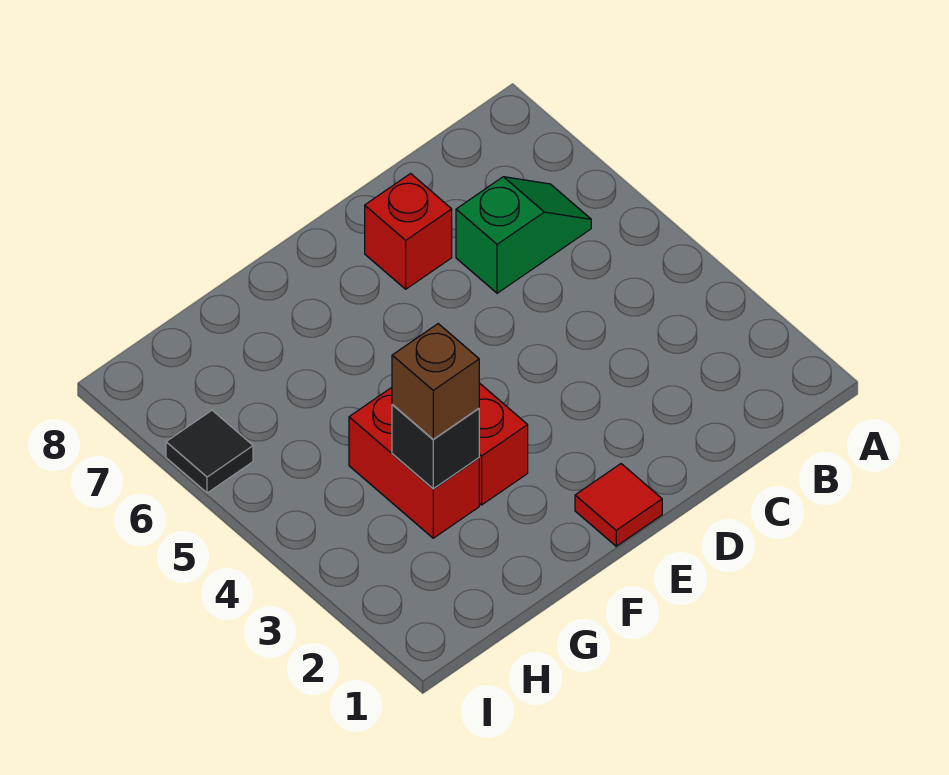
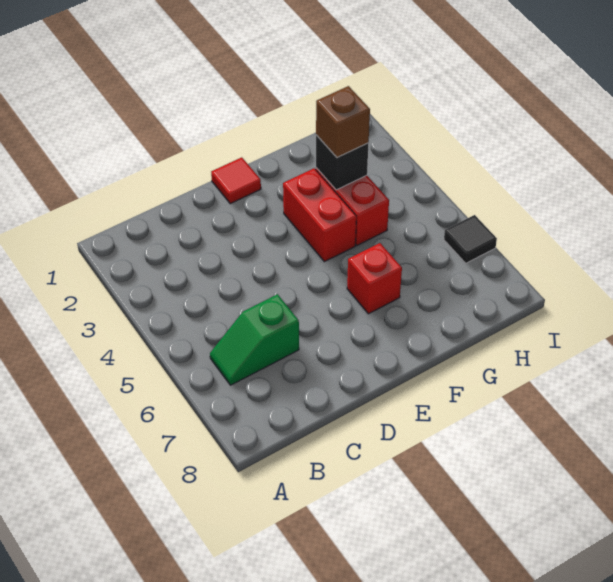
red 1x1 brick [365,174,452,289] -> red 1x1 brick moved to [347,243,402,314]

